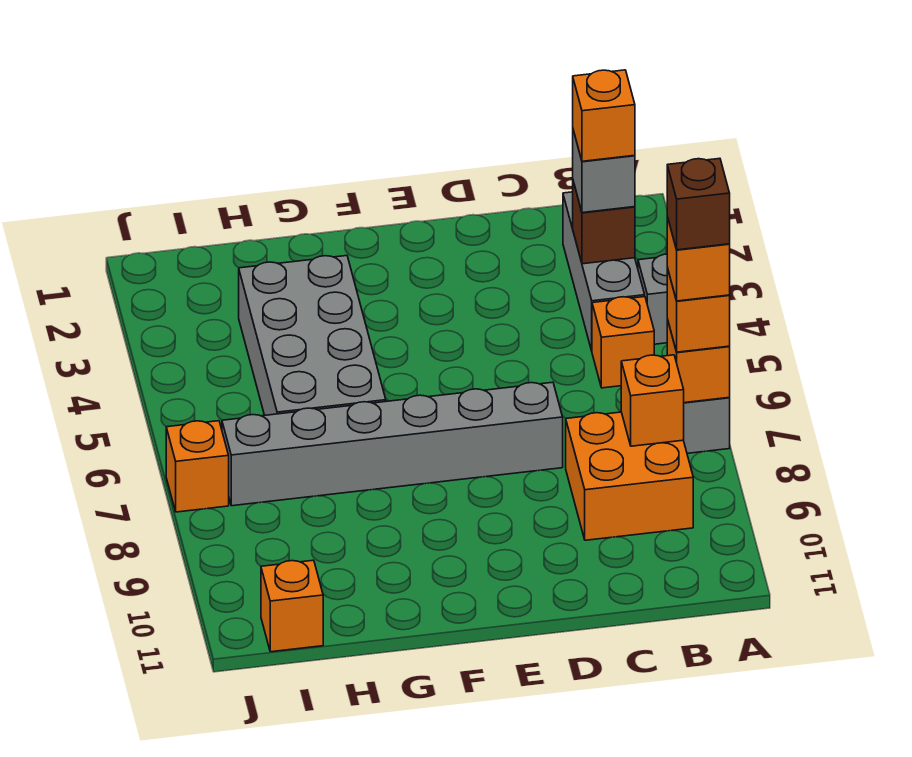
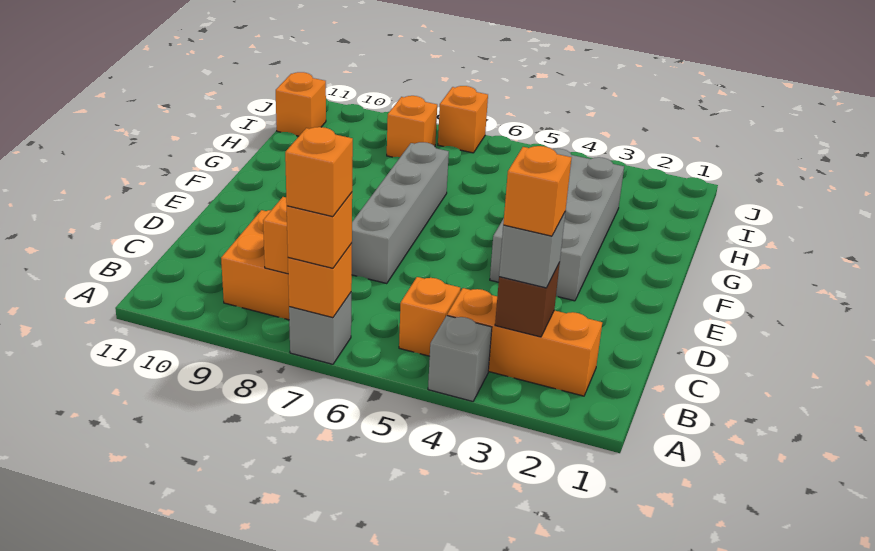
brown 1x1 brick [667,158,730,250] -> none
grey 1x3 brick [563,192,645,351] -> orange 1x3 brick [447,288,602,396]
grey 1x6 brick [222,382,563,506] -> grey 1x4 brick [352,142,449,284]
grey 2x4 brick [239,256,386,415] -> grey 2x4 brick turned to [490,149,624,301]
none -> orange 1x1 brick [387,96,437,157]

